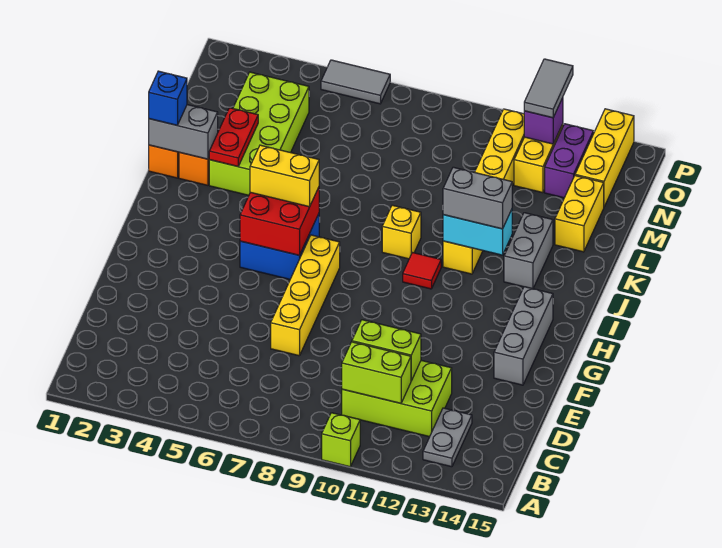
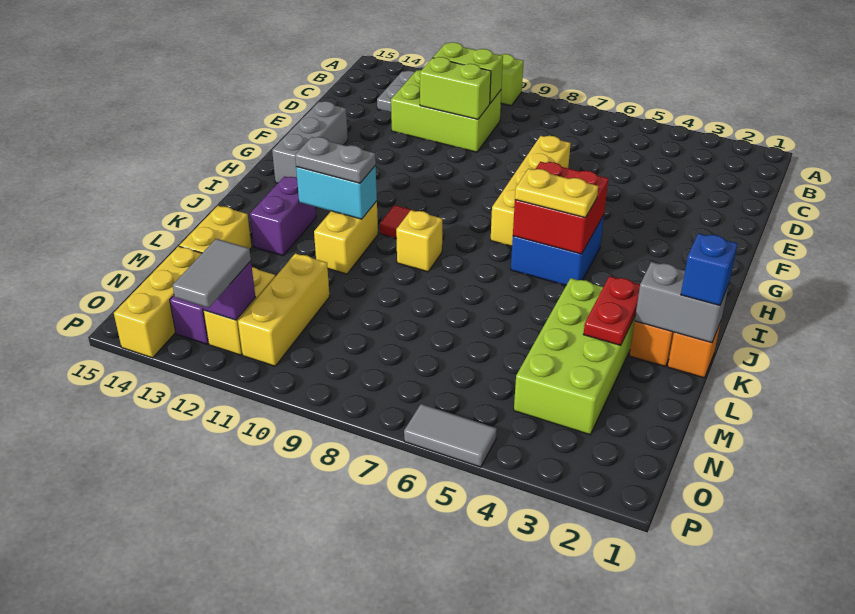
yellow 1x2 brick [250,145,319,207] -> yellow 1x2 plate [515,169,598,218]
grey 1x2 brick [443,167,512,229] -> grey 1x2 plate [295,137,376,183]
grey 1x2 brick [504,213,553,289] -> purple 1x2 brick [250,176,316,255]

